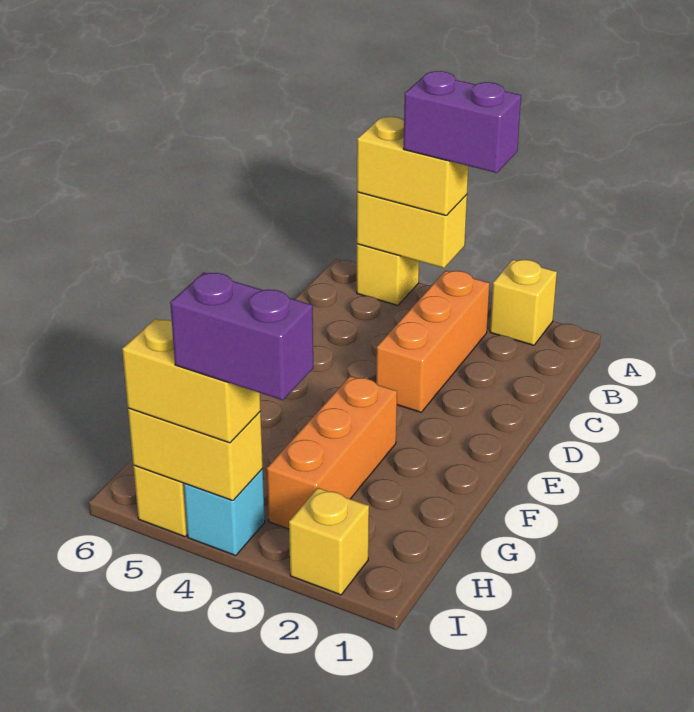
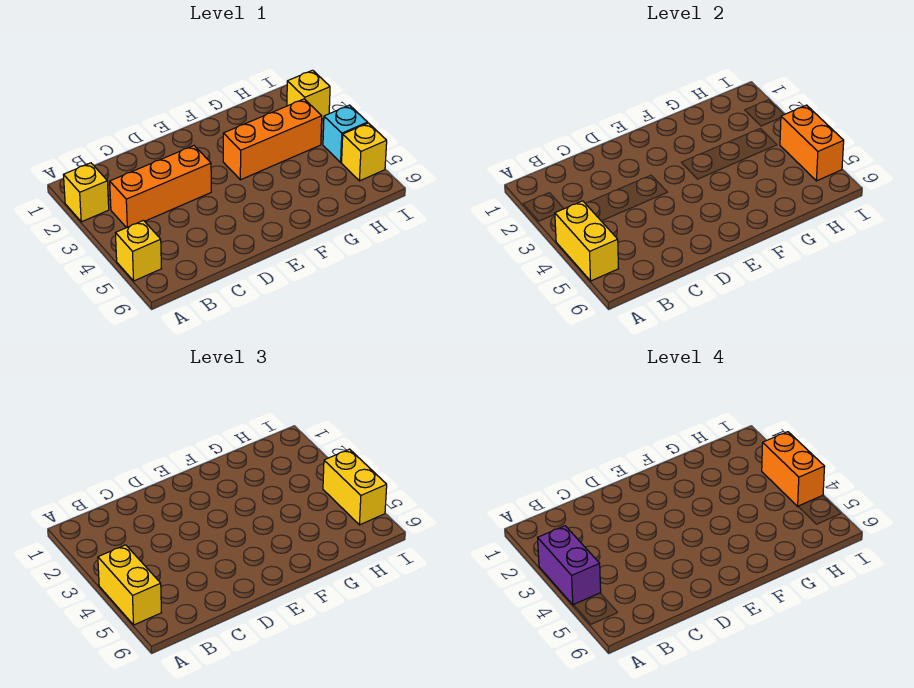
purple 1x2 brick [170,272,313,400] -> orange 1x2 brick [762,432,825,506]
yellow 1x2 brick [128,408,263,501] -> orange 1x2 brick [780,105,844,181]

